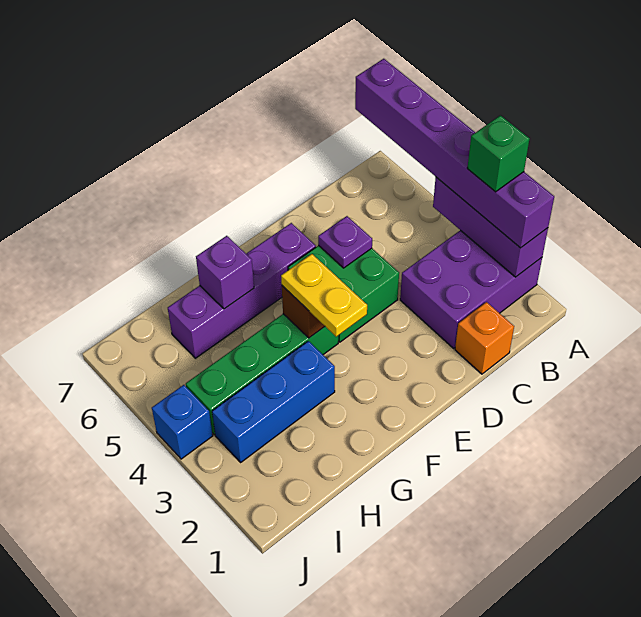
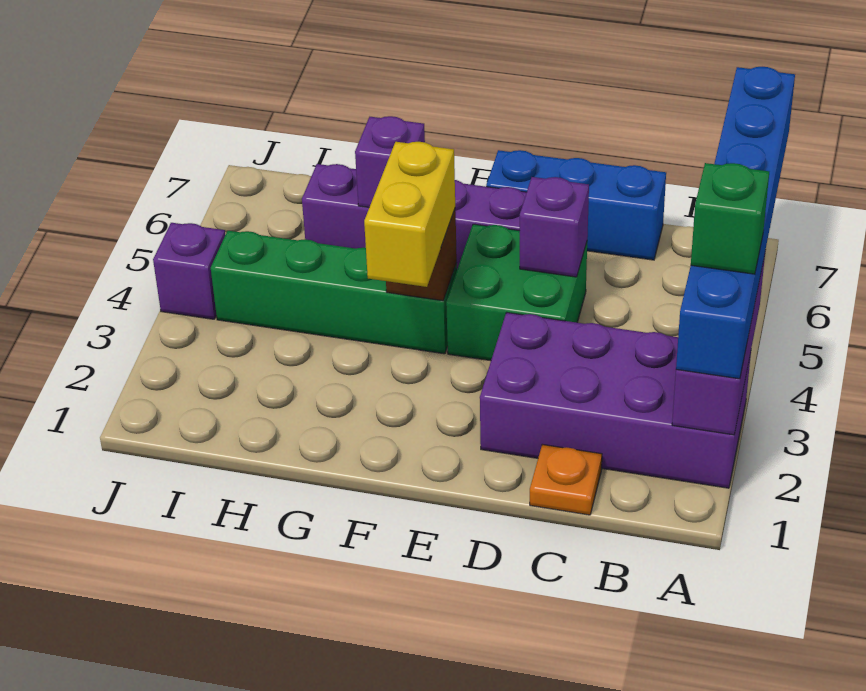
purple 2x3 brick [400,230,542,348] -> purple 2x4 brick [480,312,751,488]
purple 1x6 brick [355,59,554,248] -> blue 1x6 brick [676,67,795,379]
orange 1x1 brick [455,302,514,374] -> orange 1x1 plate [530,444,602,515]
purple 1x1 plate [318,216,372,268] -> purple 1x1 brick [520,177,589,277]
yellow 1x2 plate [281,254,367,337] -> yellow 1x2 brick [364,142,455,287]
blue 1x3 brick [212,341,335,462] -> blue 1x3 brick moved to [486,150,666,260]
blue 1x1 brick [152,385,213,459] -> purple 1x1 brick [153,223,225,319]

